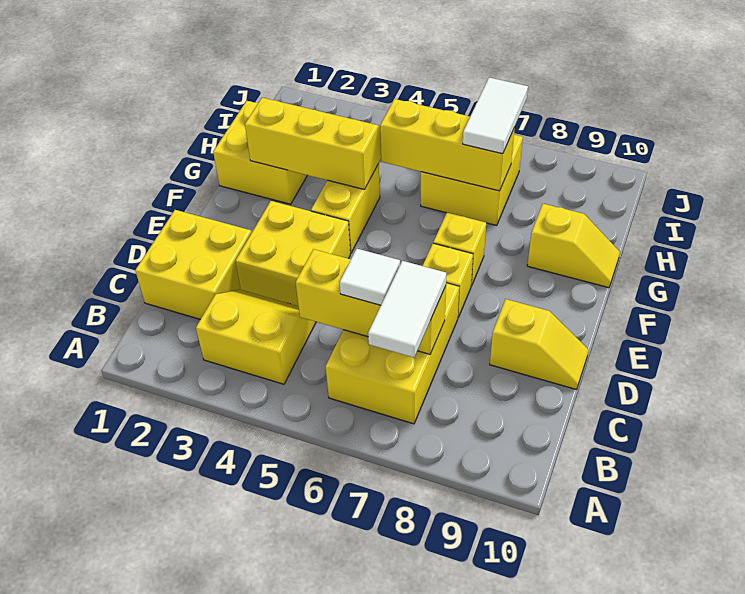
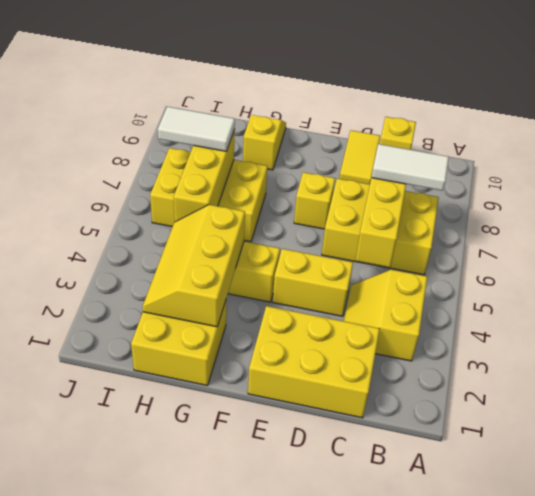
yellow 2x2 brick [135,210,251,319] -> yellow 2x3 brick [248,306,380,418]
white 1x1 tile [339,249,400,305] -> none
yellow 2x2 brick [236,201,350,306] -> yellow 1x2 brick [273,249,353,316]
yellow 1x2 slope [490,299,589,390] -> yellow 1x2 tile [339,130,380,184]
yellow 1x1 brick [433,213,486,286] -> yellow 1x1 brick moved to [380,117,416,150]
yellow 2x2 brick [421,135,523,225] -> yellow 2x3 brick [150,148,267,242]

